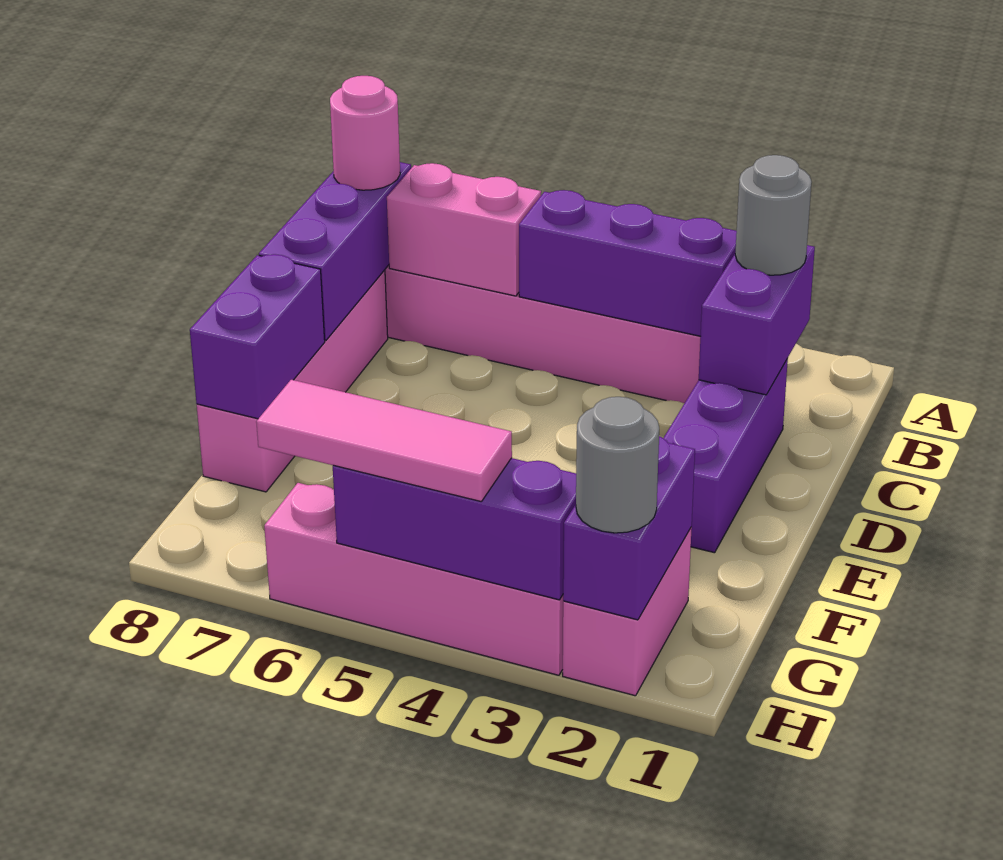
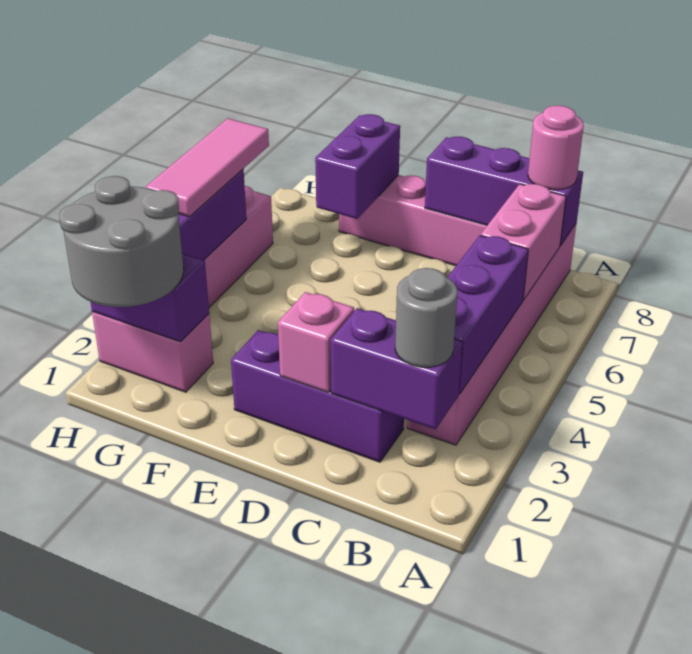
none -> pink 1x1 brick [278,292,354,393]
purple 1x2 brick [190,254,325,419] -> purple 1x2 brick turned to [315,114,400,219]
grey 1x1 round brick [576,397,659,533] -> grey 2x2 round brick [59,176,184,307]

